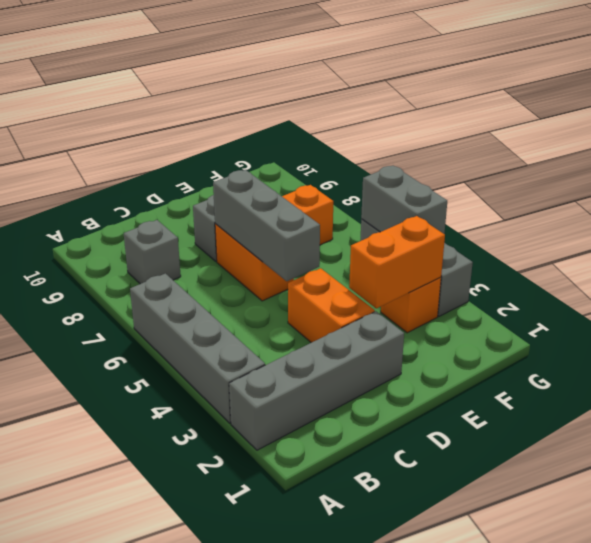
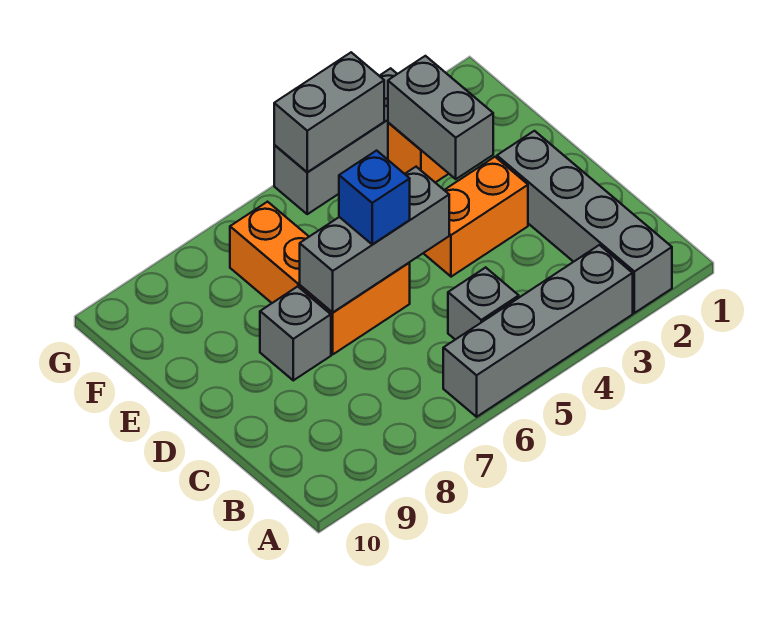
grey 1x1 brick [124,220,181,284] -> grey 1x1 brick moved to [448,267,519,340]
none -> blue 1x1 brick [339,151,410,245]
orange 1x2 brick [349,216,445,308] -> grey 1x2 brick [388,56,493,179]

